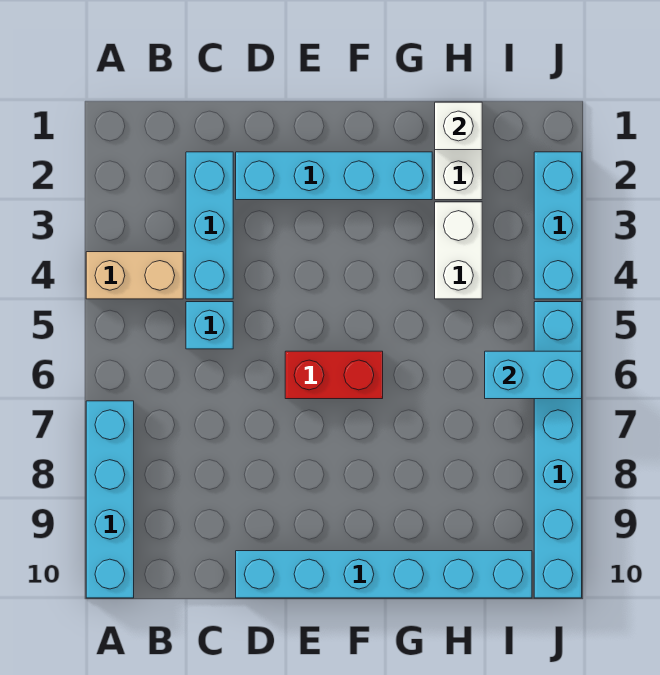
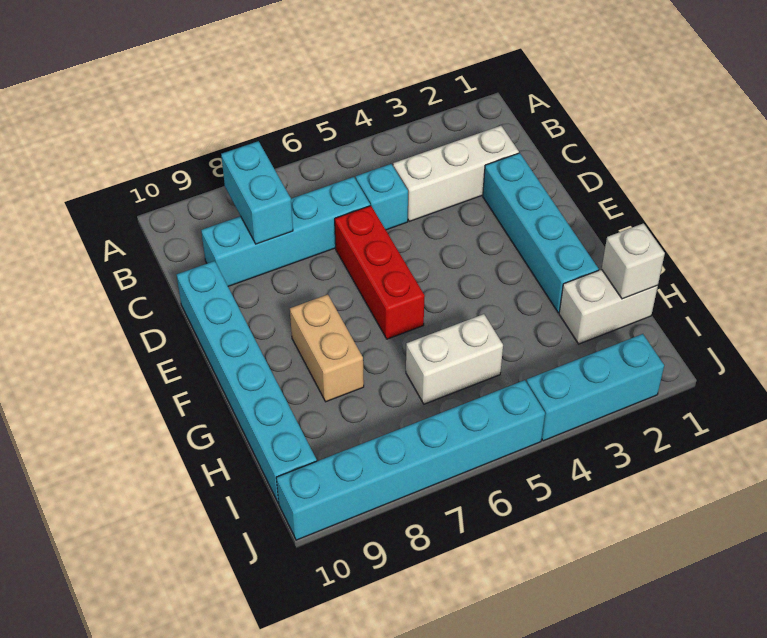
tan 1x2 brick [86,252,183,299] -> tan 1x2 brick moved to [290,294,364,402]
cyan 1x4 brick [86,401,134,598] -> cyan 1x4 brick moved to [201,177,370,286]
cyan 1x3 brick [186,152,233,299] -> white 1x3 brick [393,126,519,221]
red 1x2 brick [285,351,383,399] -> red 1x3 brick [335,206,425,339]
white 1x2 brick [435,202,482,299] -> white 1x2 brick moved to [406,314,503,404]
cyan 1x2 brick [485,351,582,399] -> cyan 1x2 brick moved to [221,141,293,244]

